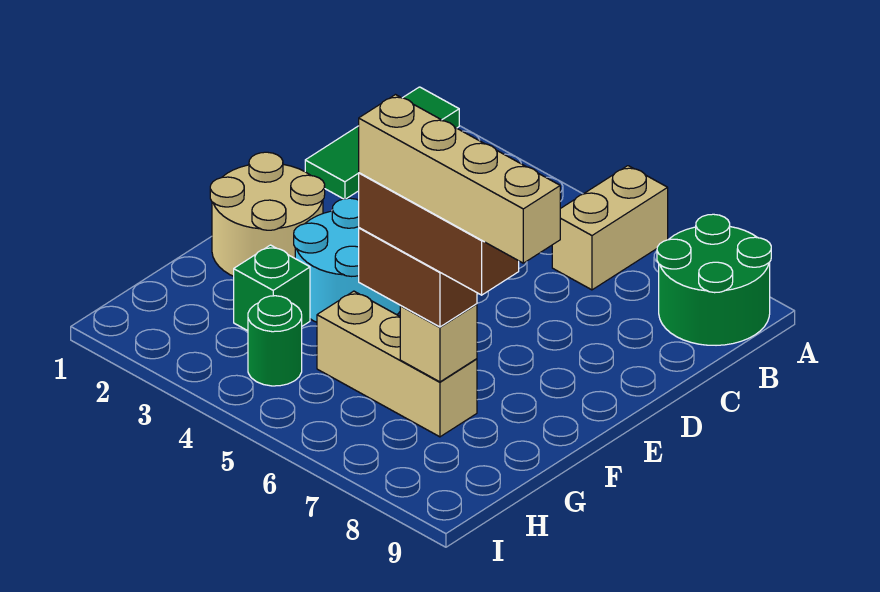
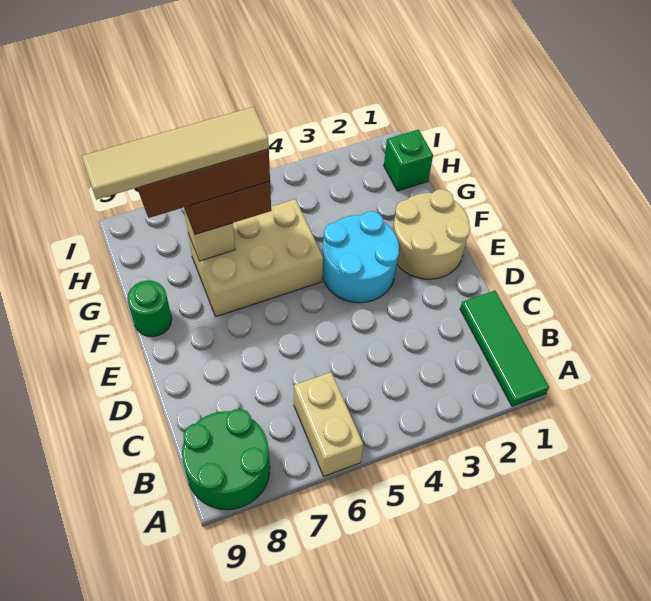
green 1x1 brick [234,245,310,331] -> green 1x1 brick moved to [384,130,433,191]
tan 1x3 brick [317,291,477,437] -> tan 2x3 brick [188,199,323,317]
tan 1x4 brick [359,95,560,263] -> tan 1x4 tile [82,107,269,200]
green 1x1 round brick [248,296,302,386] -> green 1x1 round brick moved to [127,280,172,337]

